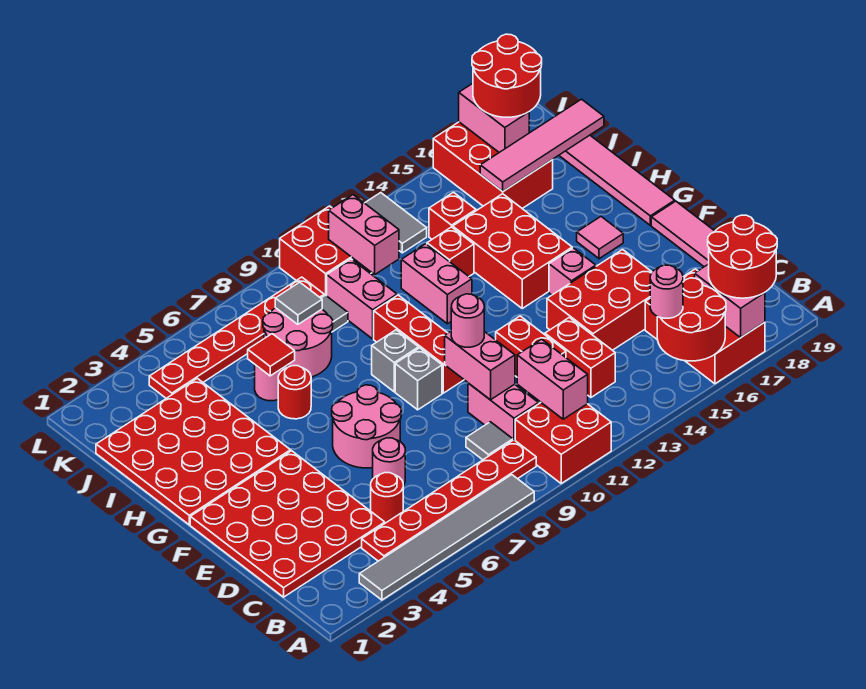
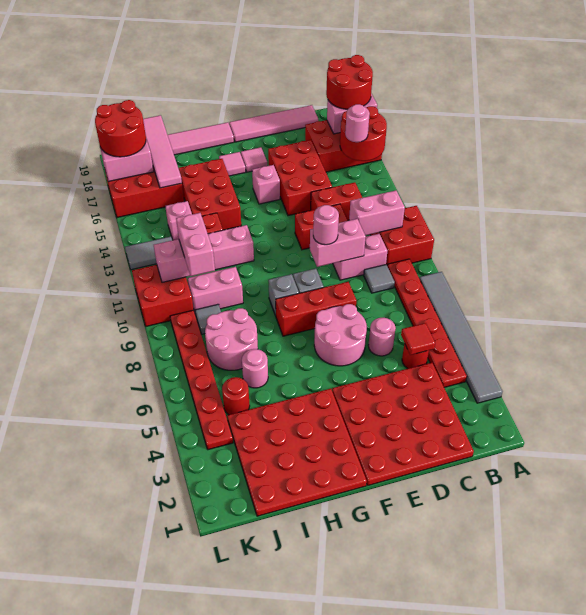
red 1x3 brick [374,295,464,393] -> red 1x3 brick moved to [276,282,356,336]
none -> pink 1x1 tile [241,147,267,172]
red 2x3 brick [453,194,572,308] -> red 2x3 brick turned to [178,159,241,230]
red 1x1 round brick [278,366,311,419] -> red 1x1 round brick moved to [222,377,250,415]
red 1x1 tile [248,334,295,376] -> red 1x1 tile moved to [401,323,435,355]
grey 1x1 tile [275,282,322,324] -> none
none -> pink 1x2 brick [176,213,215,276]
red 1x1 brick [429,192,476,239] -> pink 1x1 brick [165,201,192,240]

